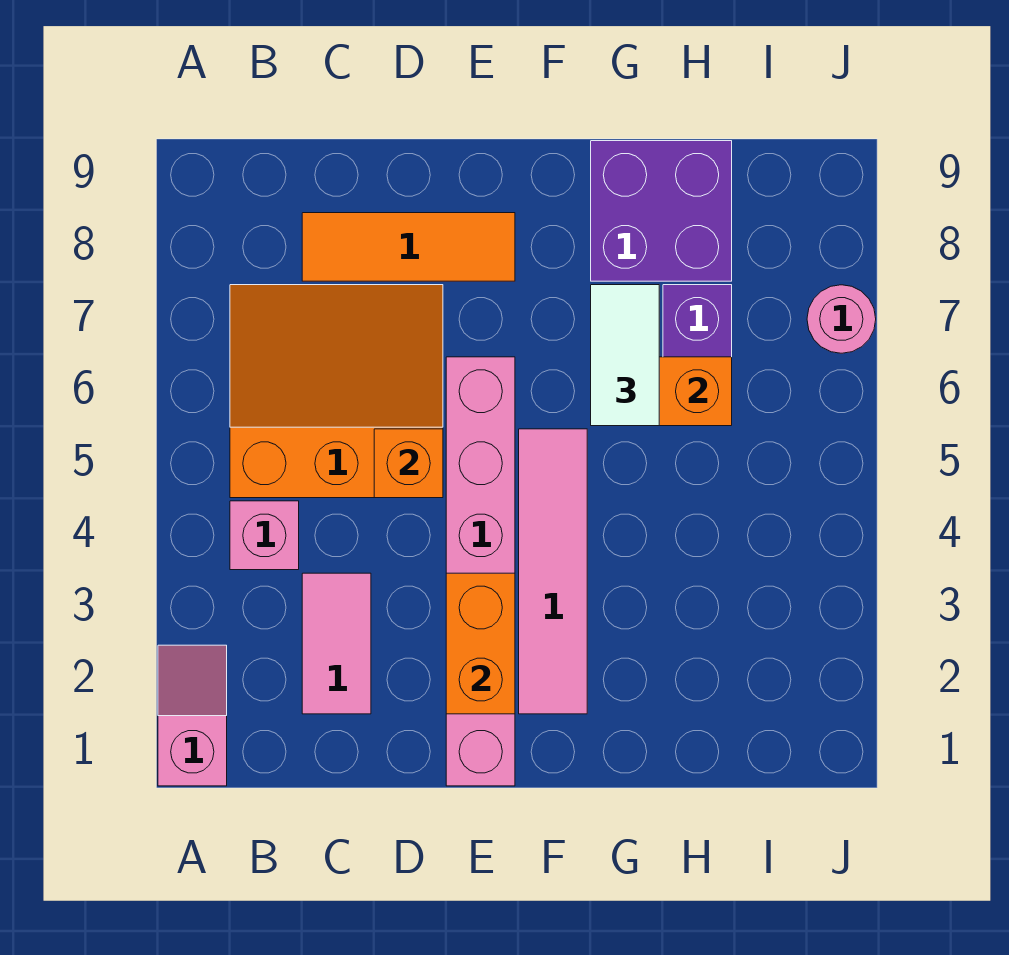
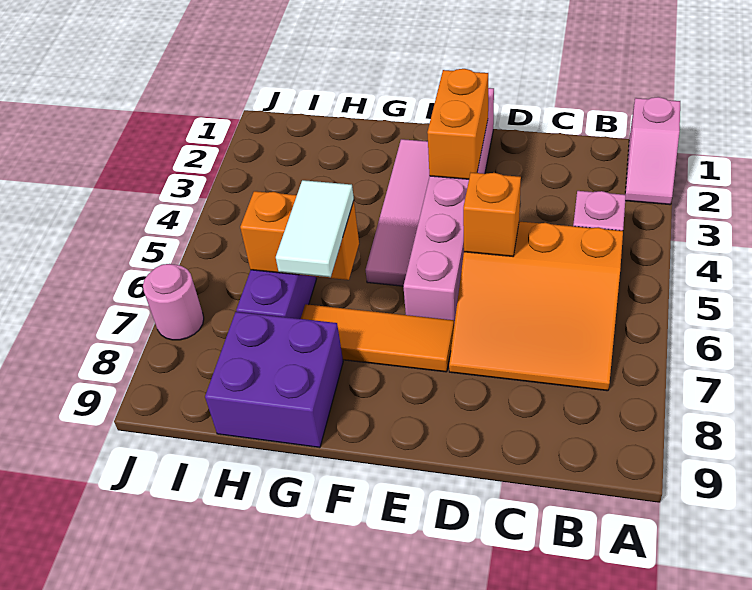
pink 1x2 tile [302,573,371,714] -> none
orange 1x3 tile [302,213,515,281] -> orange 1x3 tile moved to [301,304,454,372]

